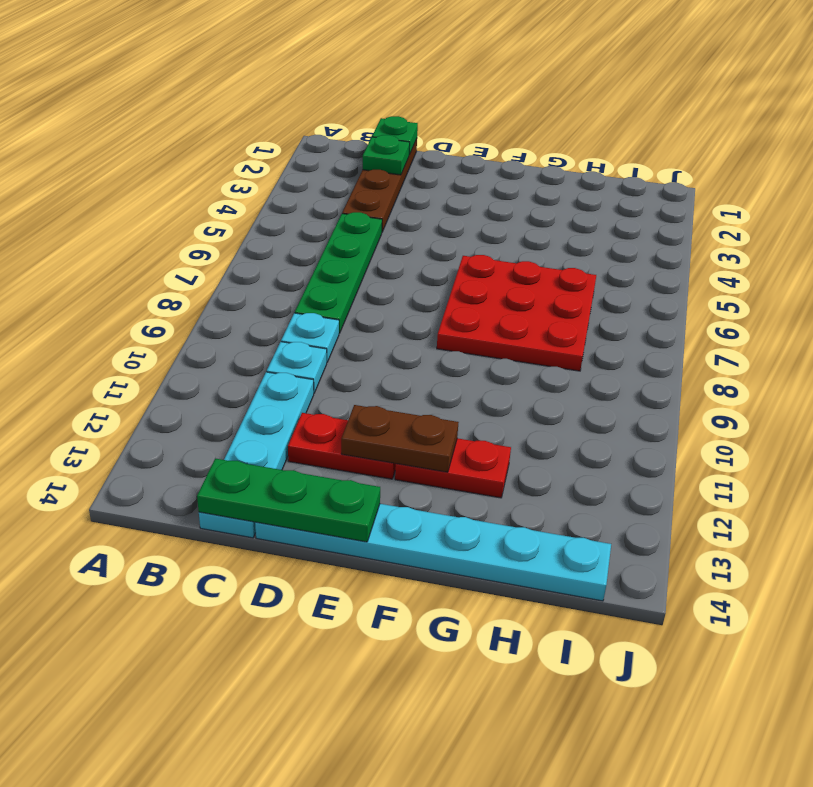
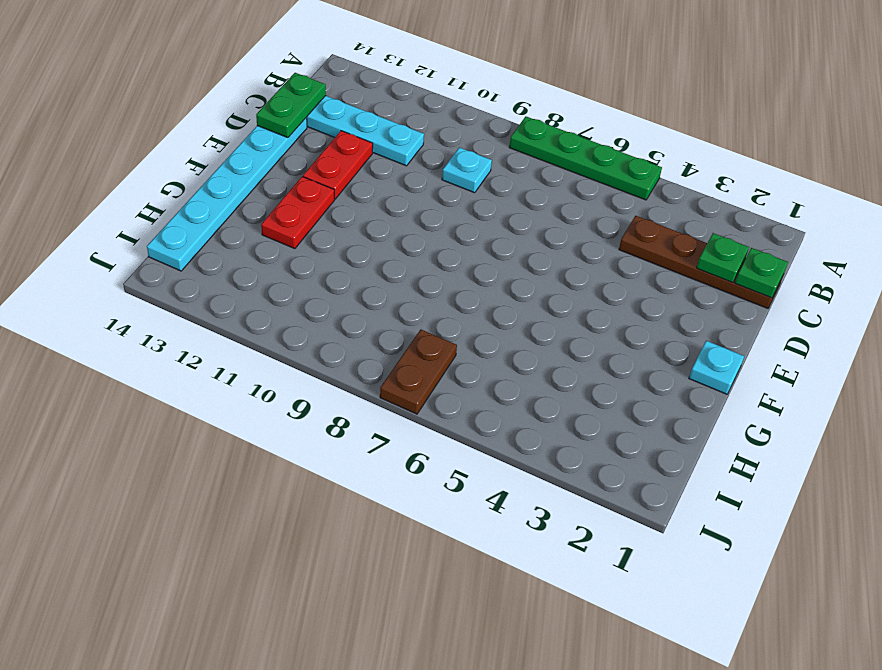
green 1x4 plate [295,212,382,333] -> green 1x4 plate moved to [509,117,662,200]
cyan 1x1 plate [267,342,327,393] -> cyan 1x1 plate moved to [689,341,744,394]
green 1x3 plate [197,459,380,542] -> green 1x2 plate [256,73,326,138]
brown 1x2 plate [341,405,459,472] -> brown 1x2 plate moved to [380,330,457,414]
red 3x3 plate [437,255,596,371] -> none

